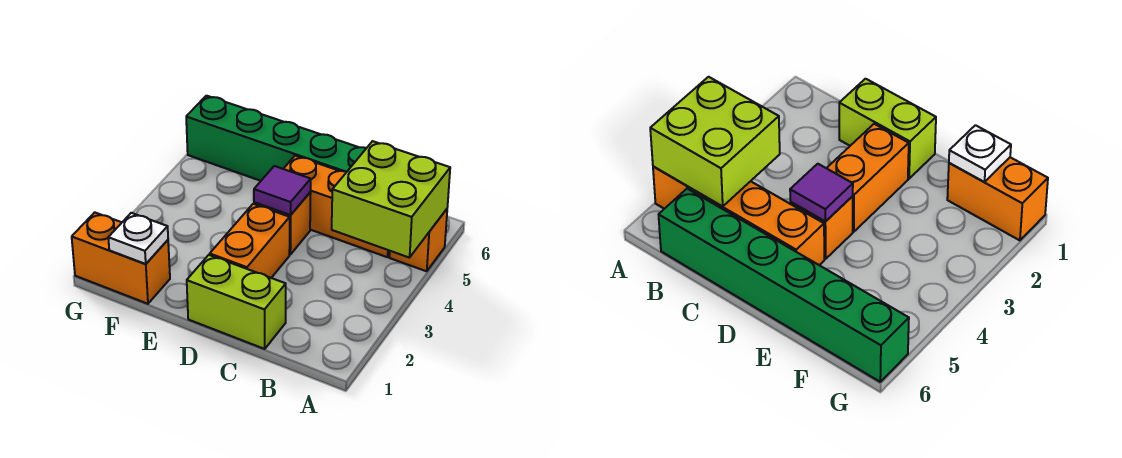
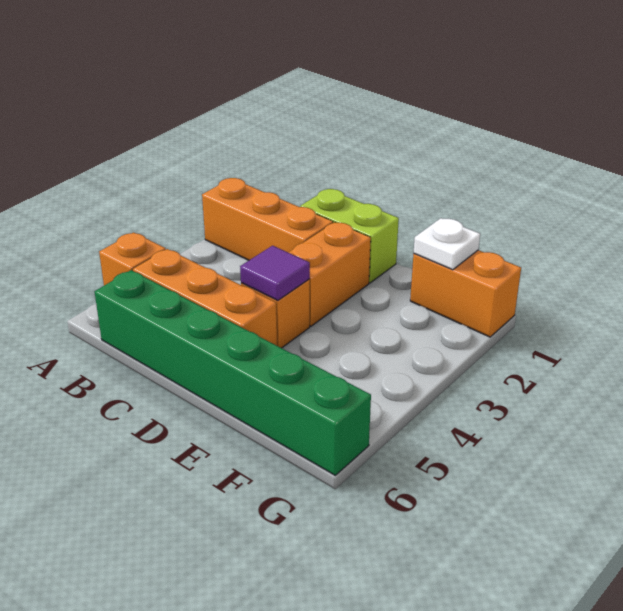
none -> orange 1x3 brick [202,178,333,260]
lime 2x2 brick [332,141,450,258] -> none

